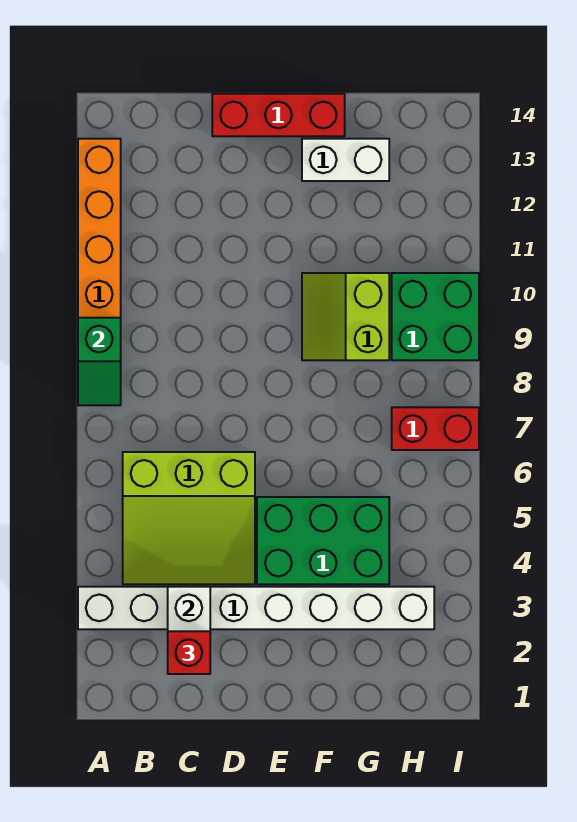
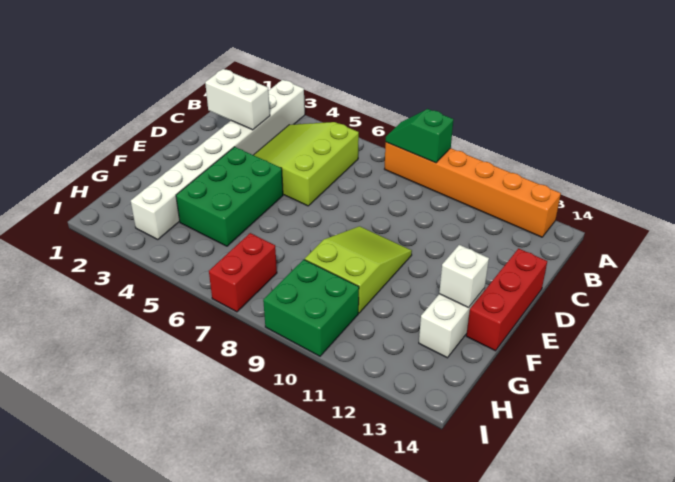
red 1x1 brick [168,631,210,674] -> none
lime 2x2 slope [302,273,389,360] -> lime 2x3 slope [304,226,412,313]
none -> white 1x1 brick [439,245,489,308]

